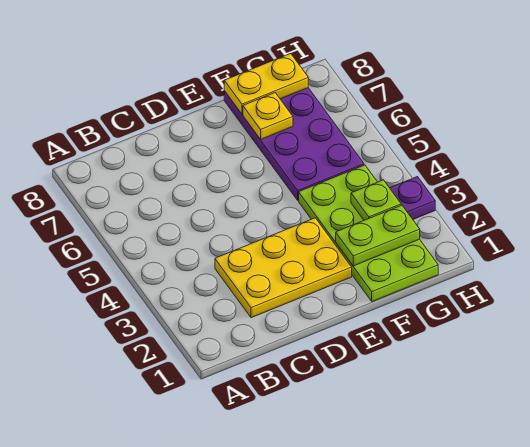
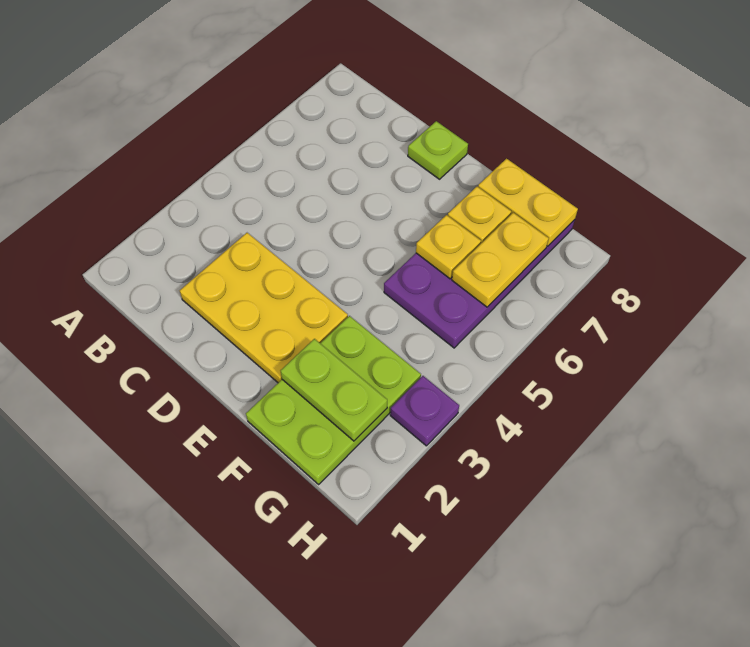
lime 2x4 plate [299,165,438,302] -> lime 2x3 plate [246,316,421,484]
none -> yellow 1x1 plate [416,215,481,279]
lime 1x1 plate [351,180,401,220] -> lime 1x1 plate moved to [408,121,468,179]
none -> yellow 1x2 plate [452,213,549,307]

